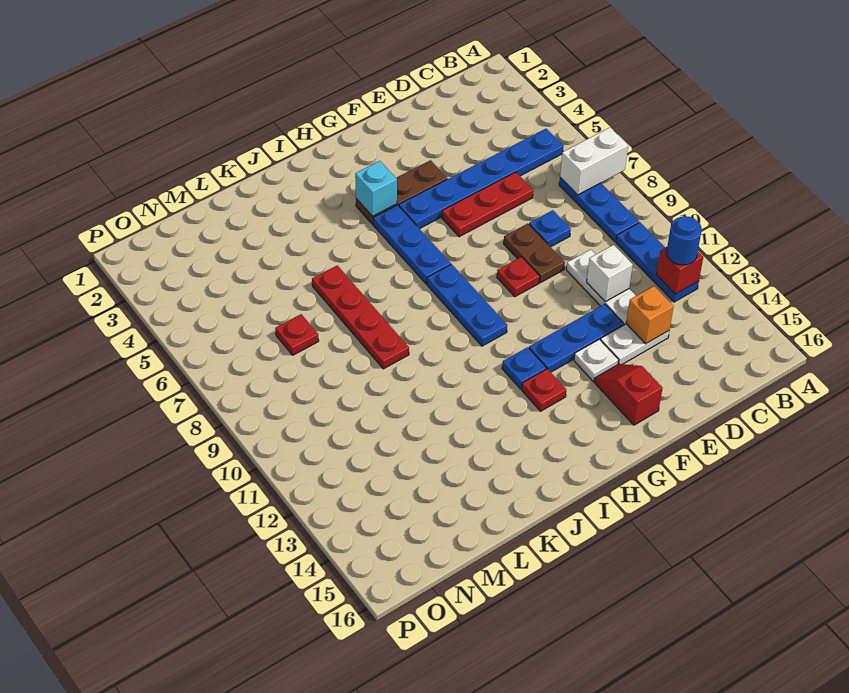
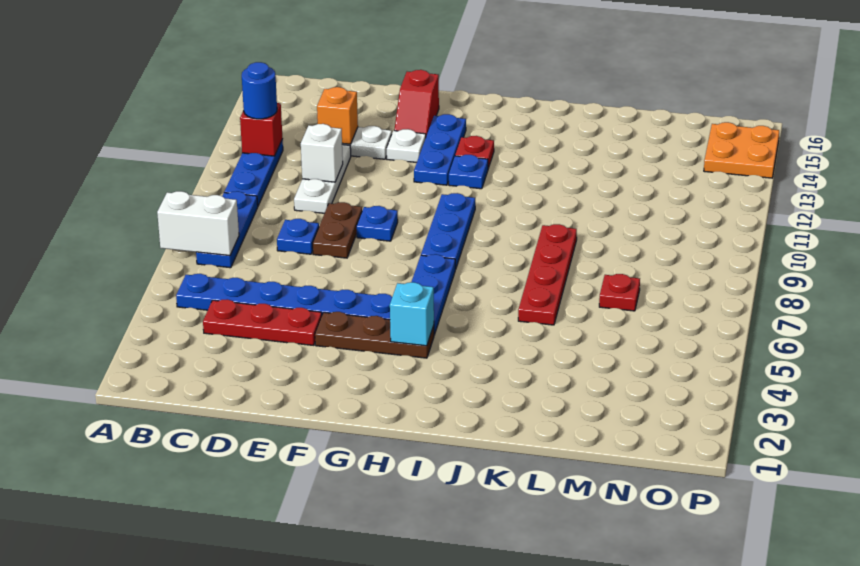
red 1x3 plate [442,172,533,237] -> red 1x3 plate moved to [203,299,322,345]
blue 1x3 plate [529,304,624,372] -> blue 1x3 plate turned to [414,114,466,185]
red 1x1 plate [497,257,540,297] -> blue 1x1 plate [357,206,398,241]
none -> orange 2x2 plate [704,122,779,178]

